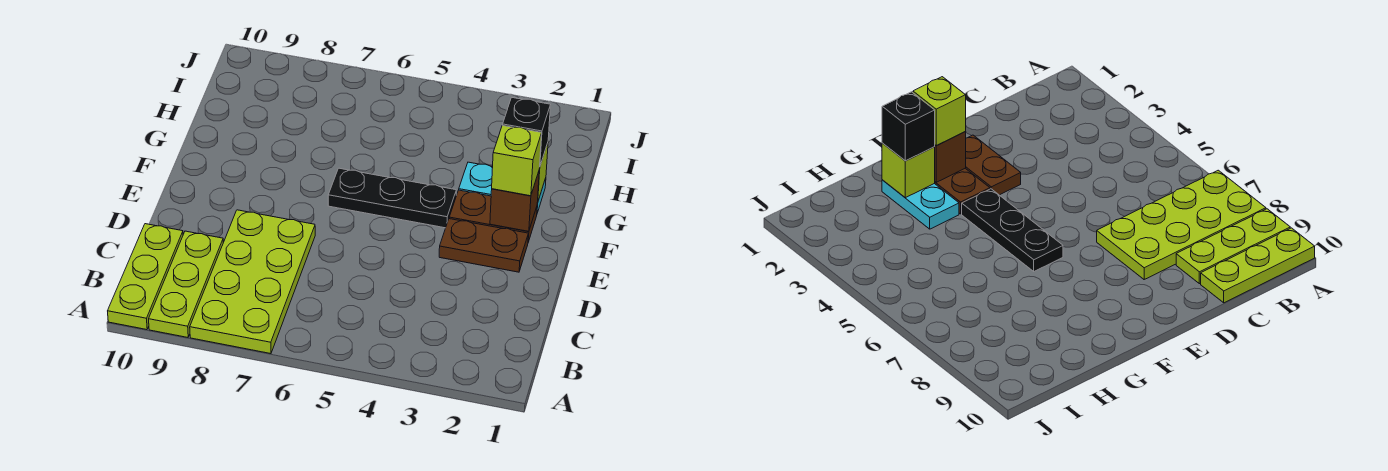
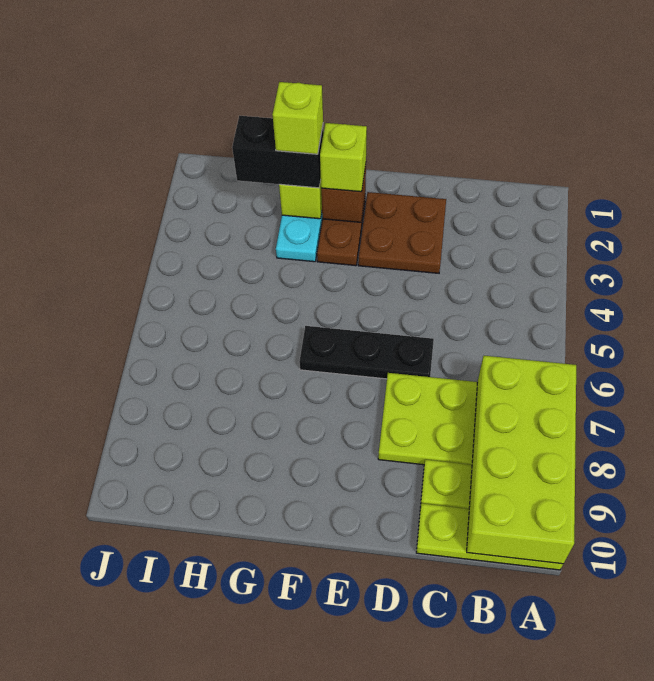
none -> lime 2x4 brick [467,356,576,564]
brown 1x2 plate [439,219,528,272] -> brown 2x2 plate [358,192,446,273]
black 1x3 plate [328,168,456,228] -> black 1x3 plate turned to [299,326,434,379]
black 1x1 brick [503,98,550,165] -> black 1x2 brick [232,116,324,188]
none -> lime 1x1 brick [272,82,323,154]

